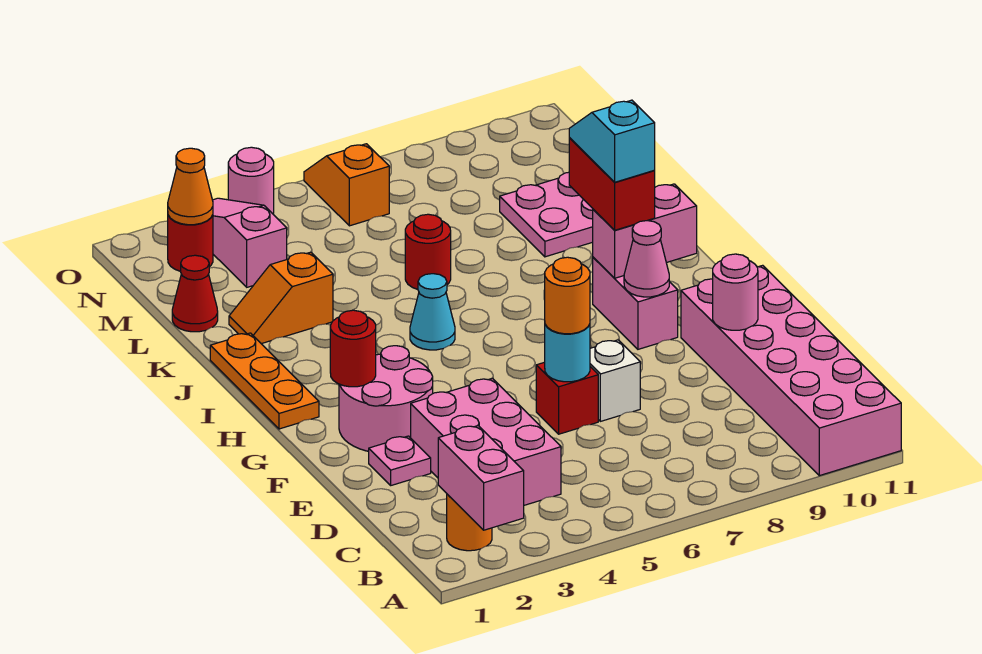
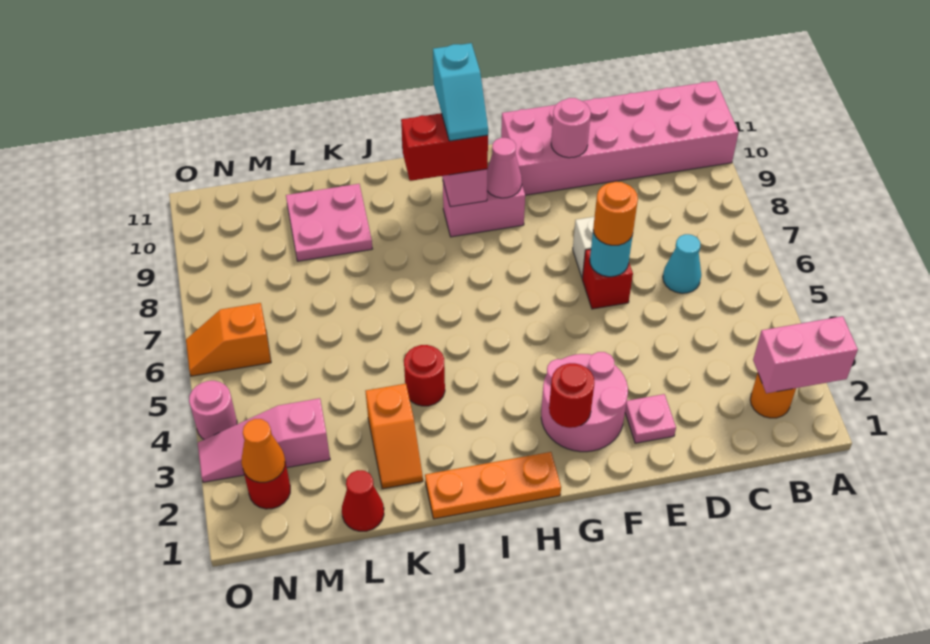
pink 2x3 brick [411,378,561,505] -> none
cyan 1x2 slope [569,100,655,182] -> cyan 1x2 slope turned to [433,43,488,141]
cyan 1x1 cone [410,274,455,350] -> cyan 1x1 cone moved to [663,234,701,293]
red 1x1 round brick [405,214,451,289] -> red 1x1 round brick moved to [404,345,445,406]

